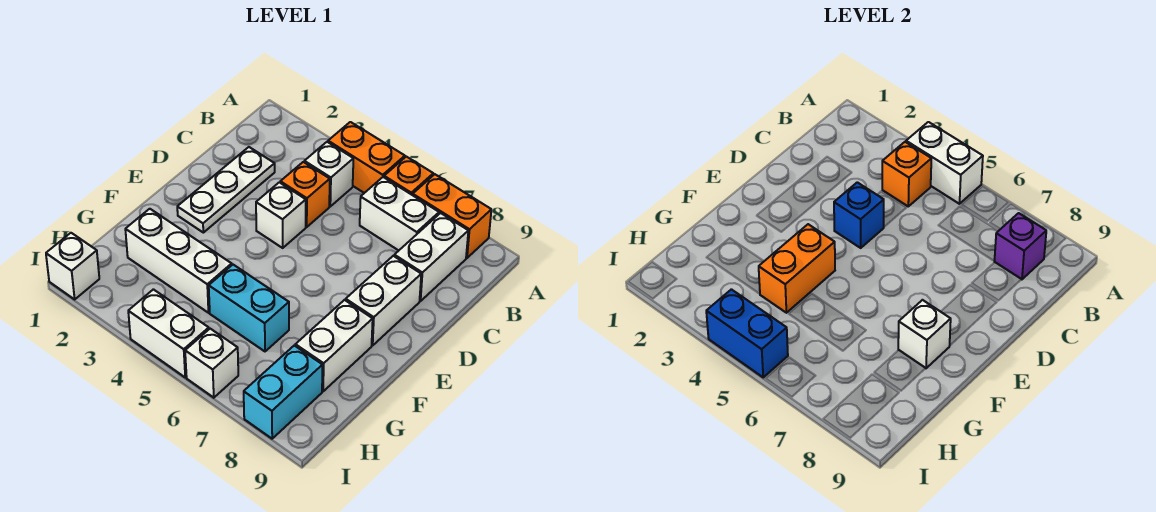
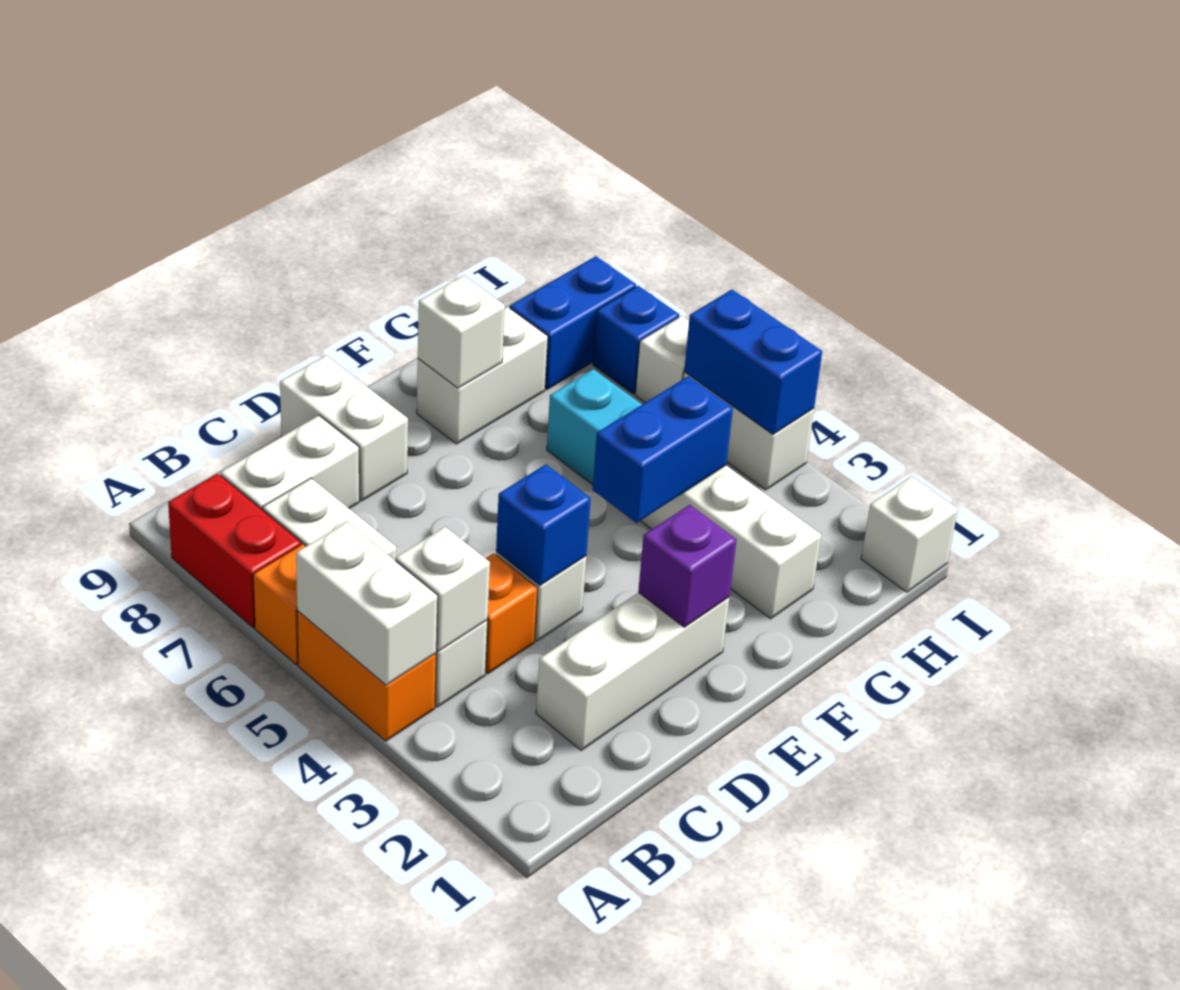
orange 1x2 brick [413,174,491,258] -> red 1x2 brick [168,474,301,627]
orange 1x1 brick [882,142,931,206] -> white 1x1 brick [395,527,490,651]
purple 1x1 brick [994,213,1046,279] -> purple 1x1 brick moved to [638,505,736,627]
white 1x3 plate [177,147,275,233] -> white 1x3 brick [536,592,729,750]
white 1x2 brick [346,256,421,346] -> white 1x2 brick turned to [280,355,408,501]
orange 1x2 brick [759,224,835,313] -> blue 1x2 brick [593,376,733,523]
cyan 1x2 brick [244,345,322,439] -> blue 1x2 brick [510,256,636,389]
none -> blue 1x1 brick [593,286,679,394]

